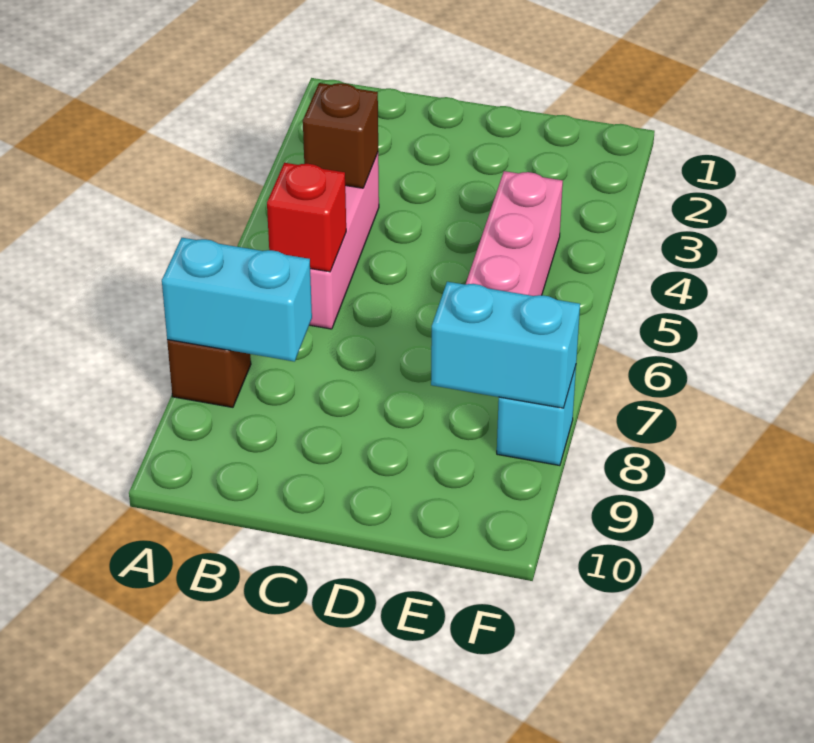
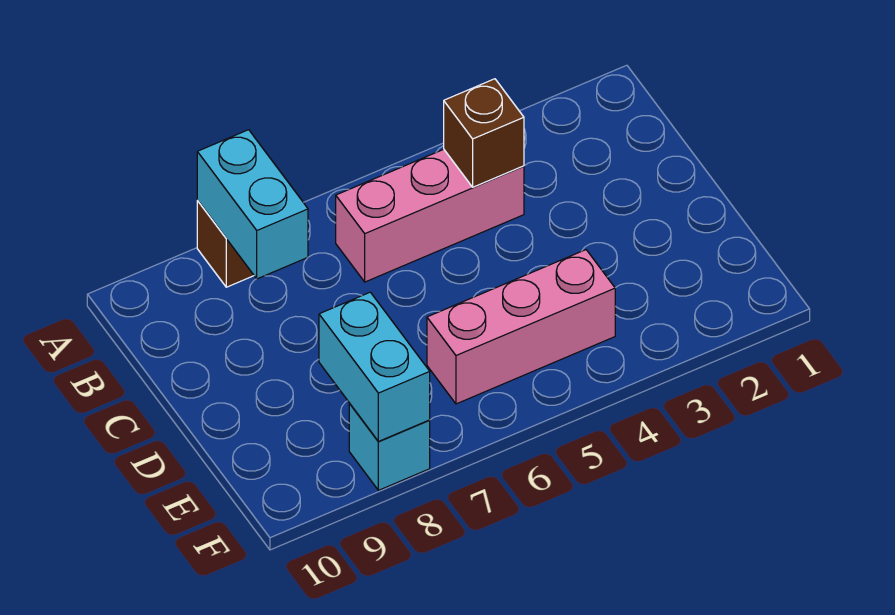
red 1x1 brick [267,163,346,272] -> none

